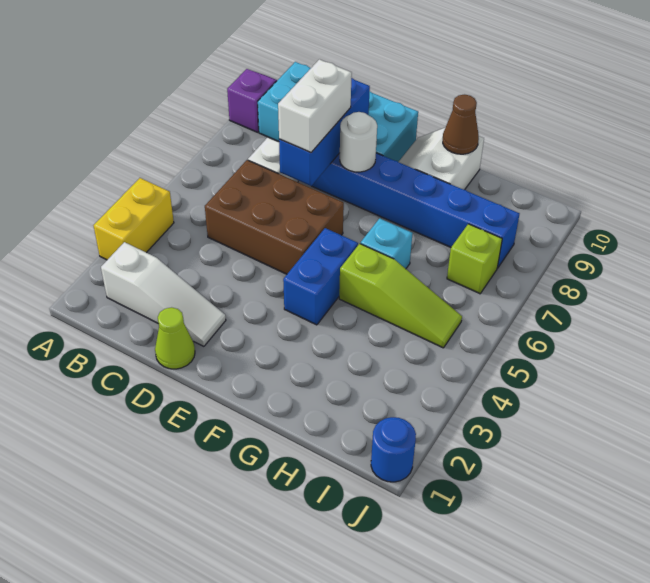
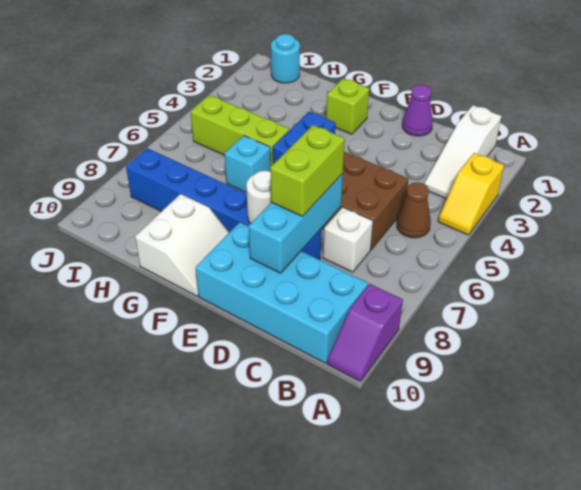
yellow 1x2 brick [94,178,174,260] -> yellow 1x2 slope [438,153,504,235]
white 1x3 slope [101,242,226,346] -> white 1x3 slope turned to [424,105,501,199]
lime 1x1 cone [155,307,195,369] -> purple 1x1 cone [402,85,433,136]
blue 1x3 brick [279,78,370,186] -> cyan 1x3 brick [249,174,343,273]
white 1x2 brick [278,59,352,153] -> lime 1x2 brick [270,125,345,216]
lime 1x3 slope [339,244,462,348] -> lime 1x3 brick [190,95,289,166]
brown 1x1 cone [443,95,479,154] -> brown 1x1 cone moved to [397,182,431,238]
none -> cyan 1x1 round brick [271,34,300,83]
lime 1x1 brick [447,224,502,294] -> lime 1x1 brick moved to [326,78,369,134]
blue 1x1 round brick [371,417,416,482] -> none

